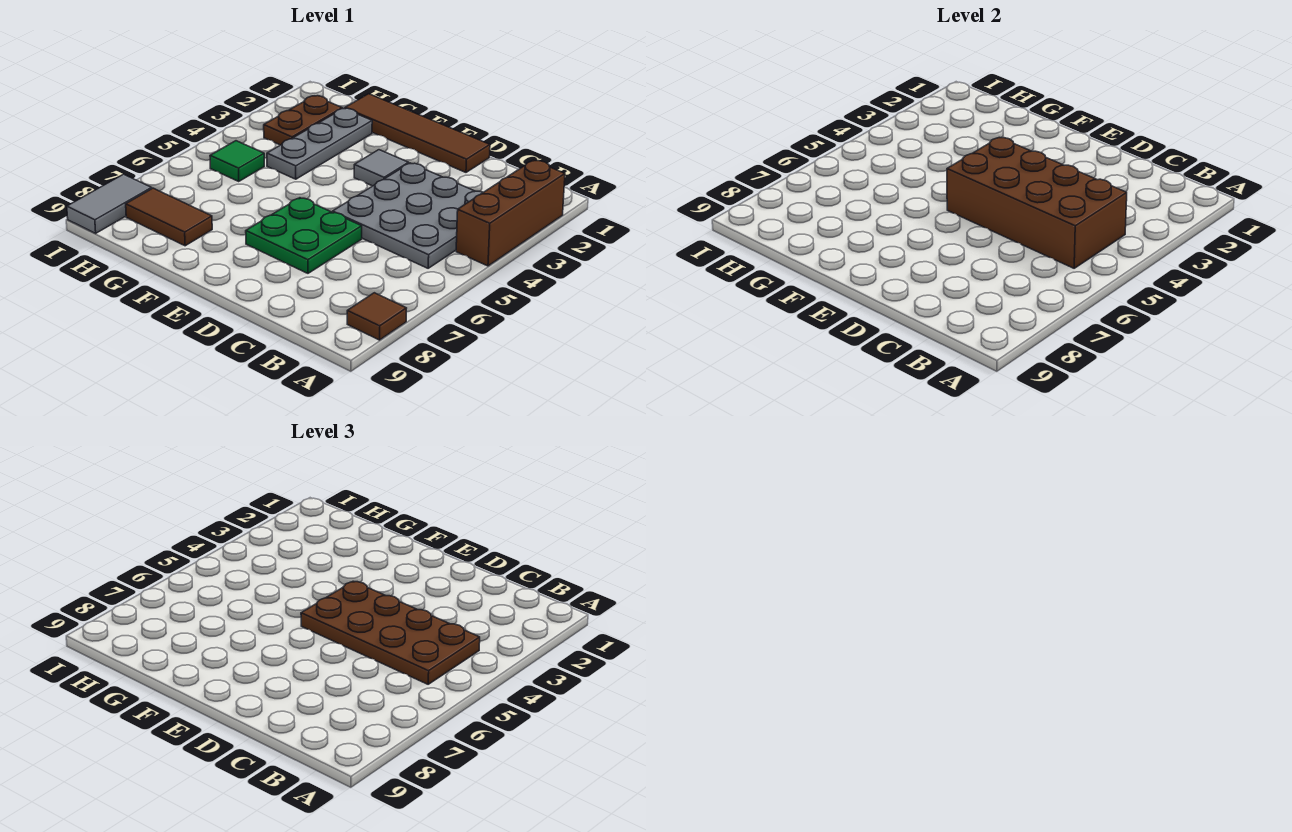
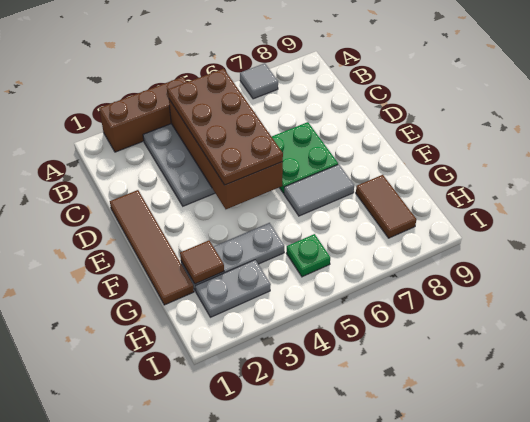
brown 1x1 tile [347,293,406,340] -> brown 1x1 tile moved to [180,240,224,284]
grey 1x1 tile [354,150,409,186] -> grey 1x1 tile moved to [240,63,278,99]
brown 1x2 plate [264,96,342,145] -> grey 1x2 plate [196,260,271,317]
green 1x1 tile [210,141,264,181] -> green 1x1 plate [286,234,330,277]
grey 1x2 tile [67,174,152,233] -> grey 1x2 tile moved to [284,164,354,216]

